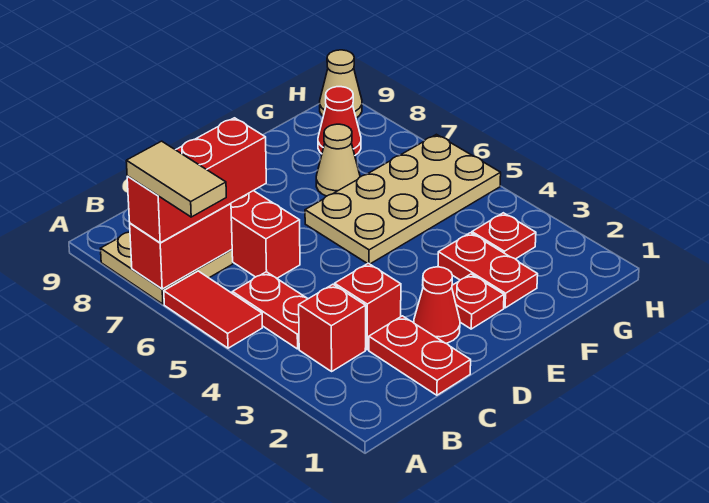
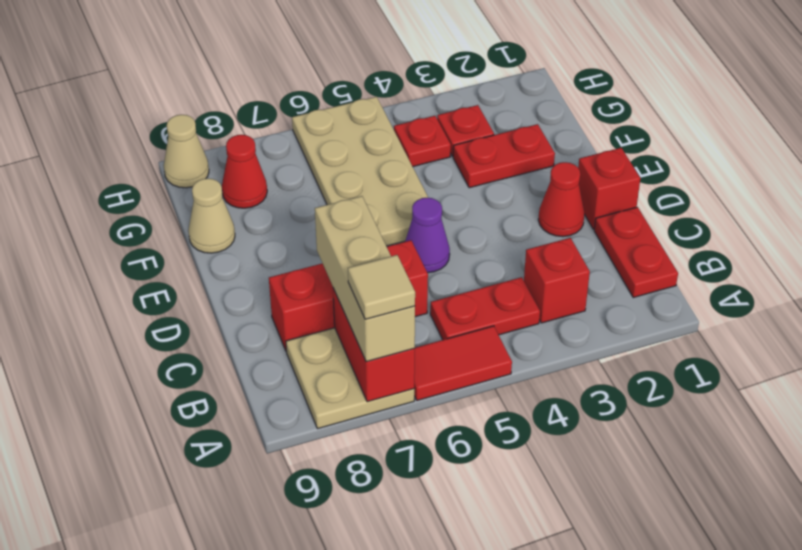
tan 1x2 tile [126,141,226,217] -> tan 1x1 tile [348,255,415,319]
red 1x3 brick [127,118,266,243] -> tan 1x3 brick [315,196,415,362]
red 1x2 plate [369,316,471,395] -> red 1x2 plate turned to [594,207,678,297]
red 1x1 brick [335,263,401,350] -> red 1x1 brick moved to [578,148,640,229]
none -> purple 1x1 cone [405,198,450,273]
red 1x1 plate [452,274,504,329] -> red 1x1 plate moved to [394,116,451,167]
tan 1x1 cone [316,124,360,196] -> tan 1x1 cone moved to [188,178,235,253]

